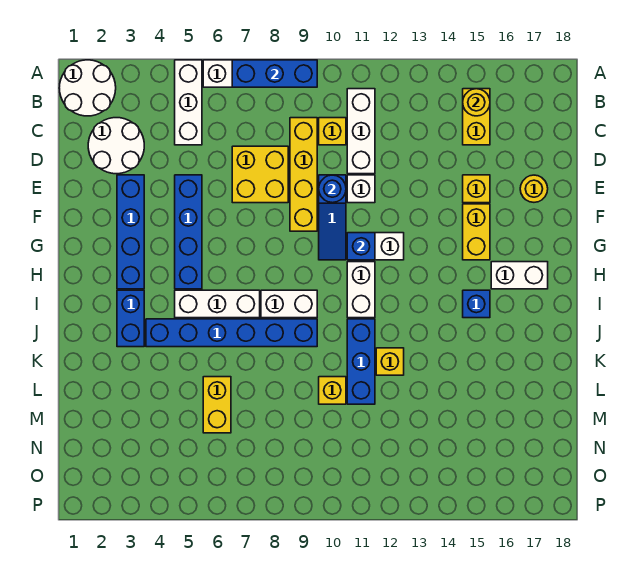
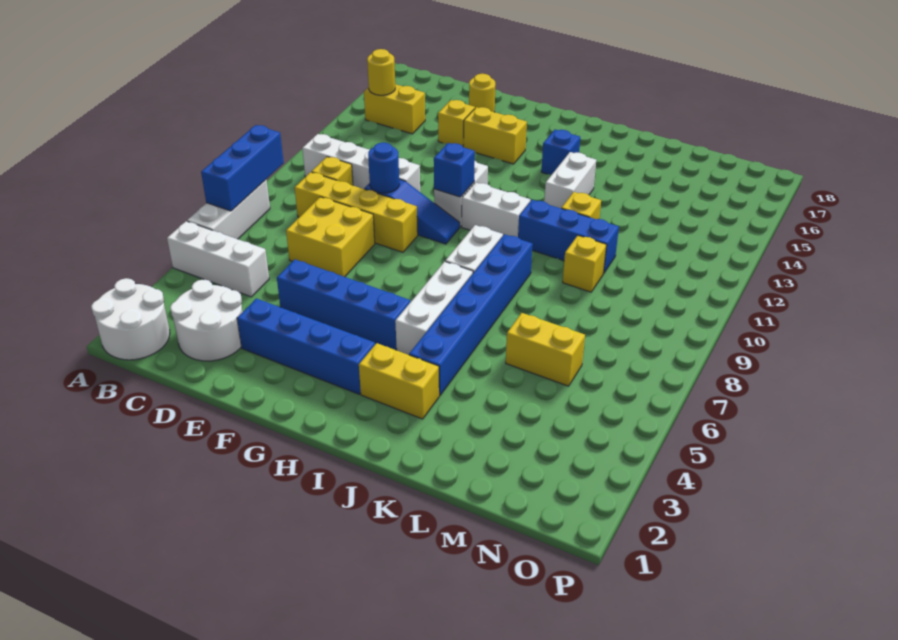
white 1x2 brick [491,262,548,289] -> white 1x2 brick moved to [544,152,596,208]
blue 1x2 brick [117,290,144,347] -> yellow 1x2 brick [359,343,439,419]

